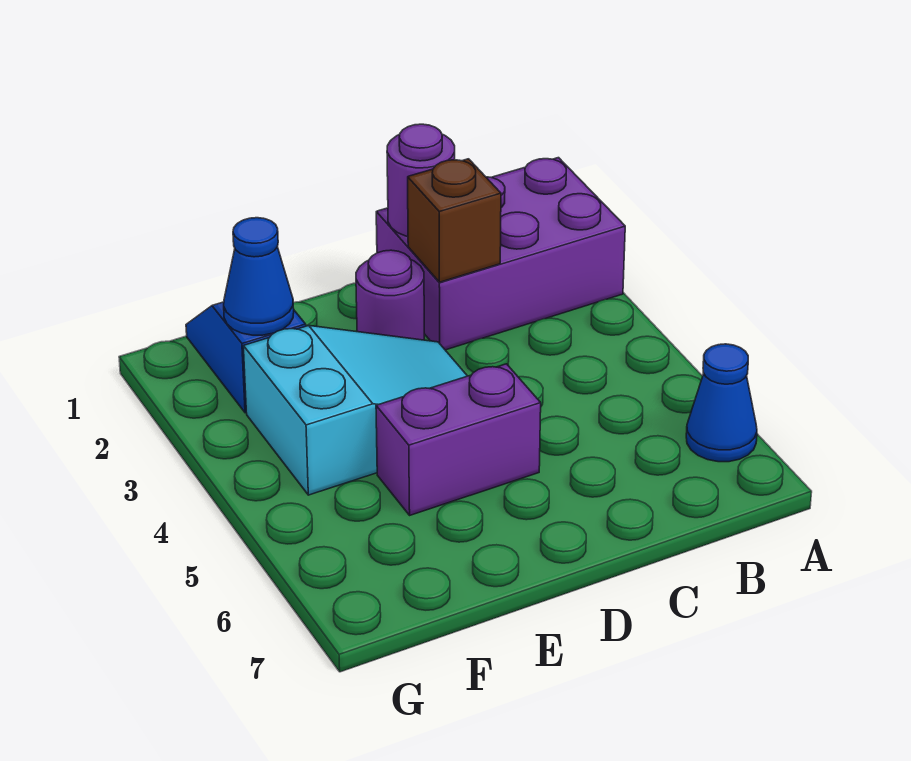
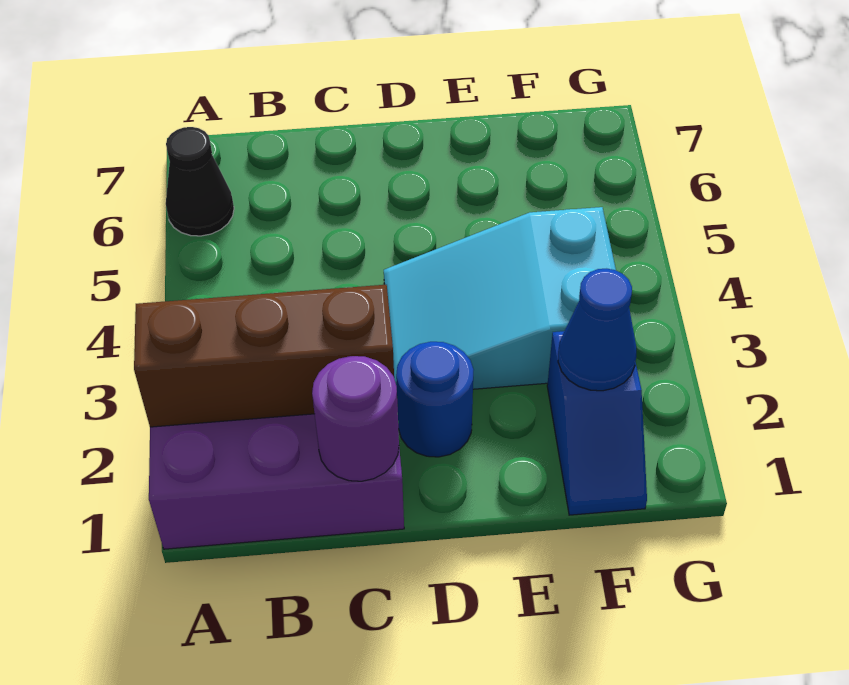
blue 1x1 cone [686,344,757,462] -> black 1x1 cone [166,127,234,236]
brown 1x1 brick [408,159,501,282] -> brown 1x3 brick [134,285,394,427]
purple 1x1 round brick [356,250,424,340] -> blue 1x1 round brick [396,342,474,457]
purple 1x2 brick [376,364,541,515] -> none

